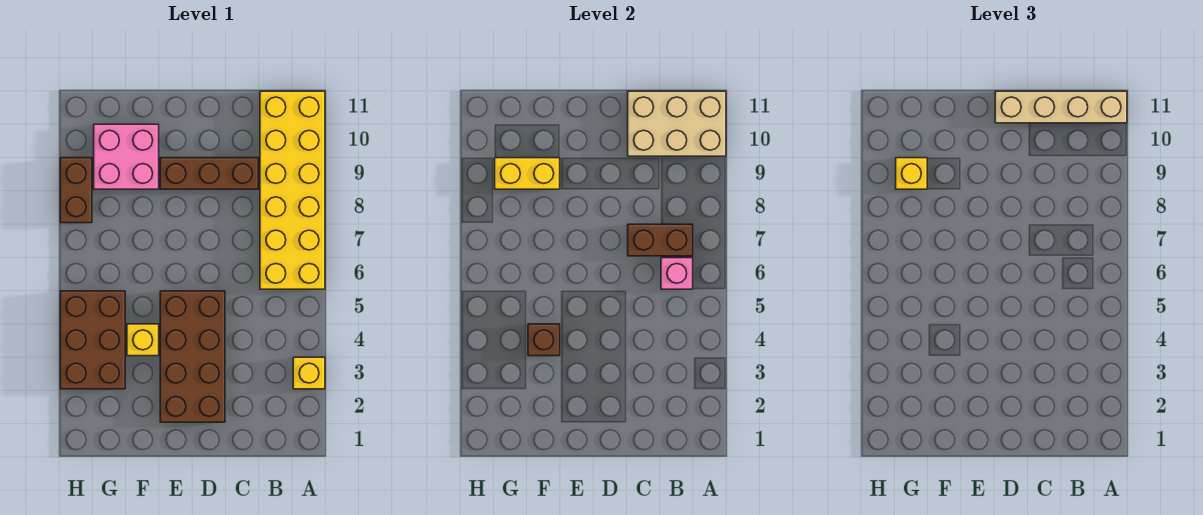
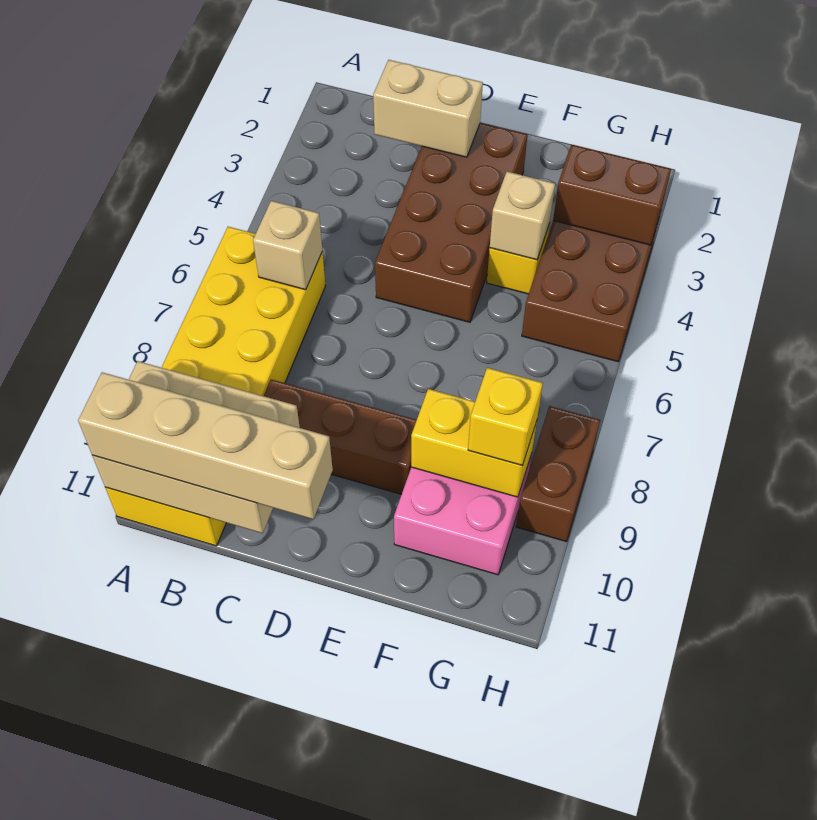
yellow 1x1 brick [293,357,325,389] -> none
pink 1x1 brick [661,258,693,289] -> tan 1x1 brick [253,201,322,290]
brown 1x2 brick [628,224,693,256] -> brown 1x2 brick moved to [553,145,671,245]
none -> tan 1x2 brick [373,60,483,157]
brown 1x1 brick [528,324,560,356] -> tan 1x1 brick [490,172,555,260]

